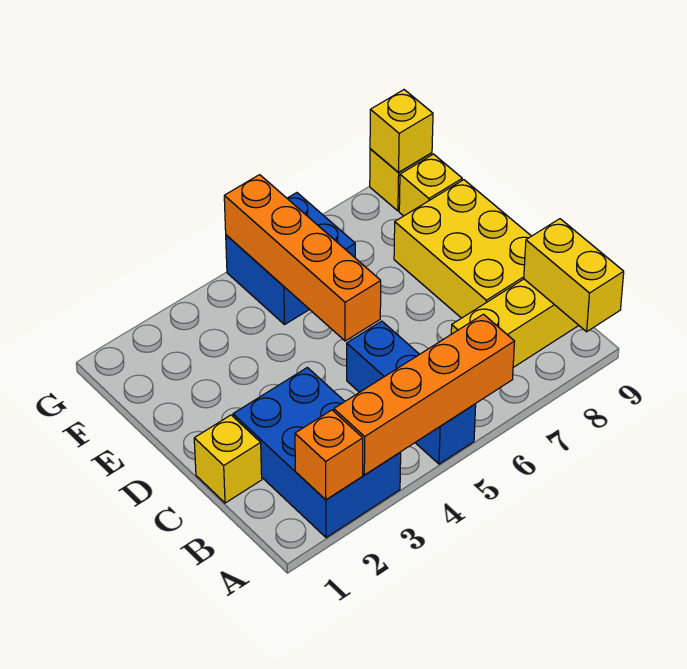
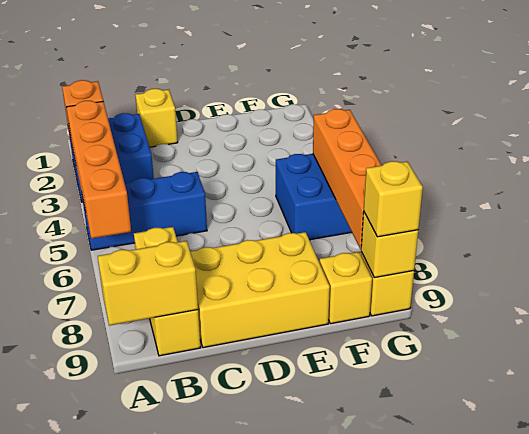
blue 2x3 brick [233,368,401,538] -> blue 2x2 brick [68,113,154,202]
orange 1x4 brick [224,175,381,341] -> orange 1x4 brick turned to [313,109,382,249]
none -> yellow 1x1 brick [364,161,423,237]

